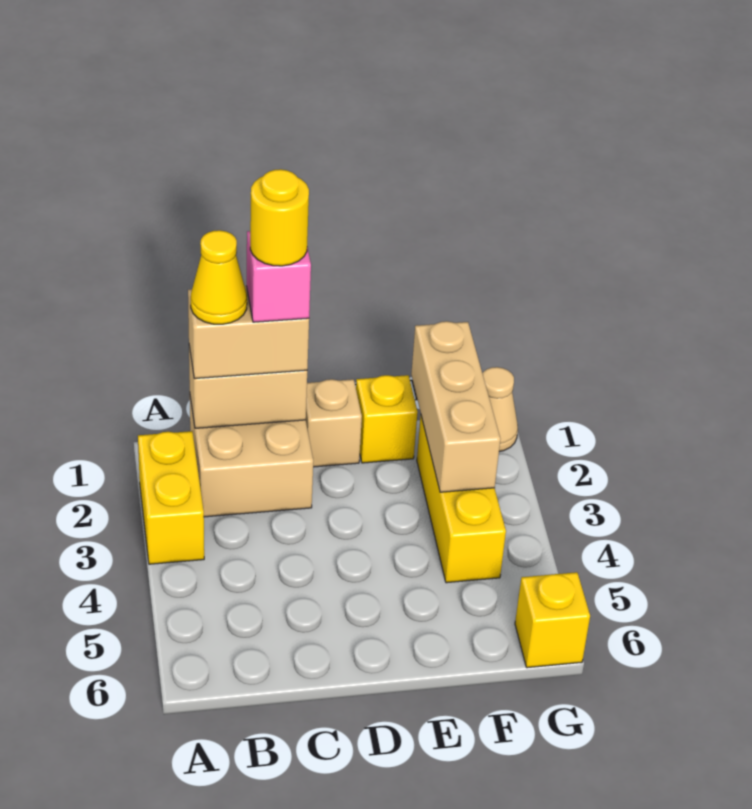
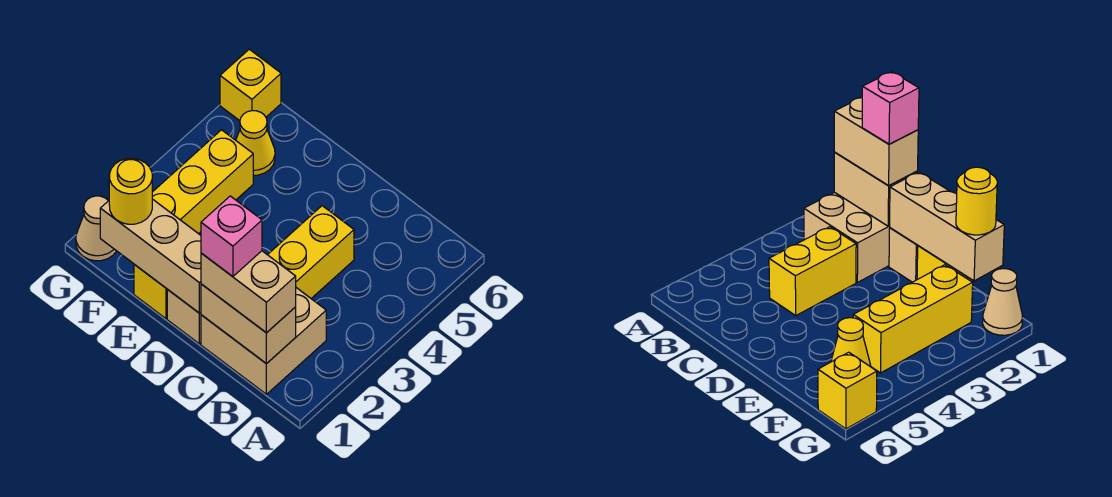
yellow 1x2 brick [138,431,204,564] -> yellow 1x2 brick moved to [268,206,354,298]
yellow 1x1 cone [191,230,247,324] -> yellow 1x1 cone moved to [236,111,275,175]
yellow 1x1 round brick [250,169,309,266] -> yellow 1x1 round brick moved to [109,158,152,224]
tan 1x3 brick [411,321,500,492] -> tan 1x3 brick turned to [100,199,201,313]

